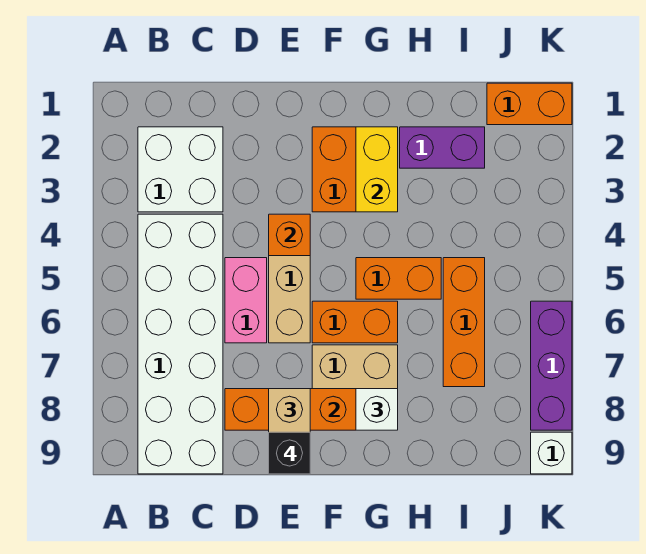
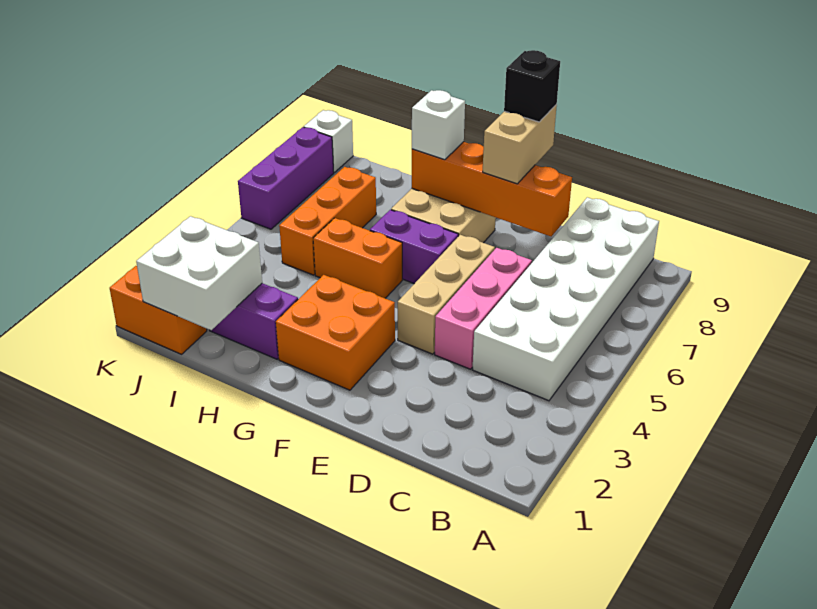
white 2x2 brick [138,127,223,212] -> white 2x2 brick moved to [136,216,262,330]
pink 1x2 brick [225,258,267,343] -> pink 1x3 brick [435,248,532,369]
orange 1x1 brick [269,214,310,256] -> none
orange 1x2 brick [312,301,398,343] -> purple 1x2 brick [370,210,458,284]
yellow 1x2 brick [356,127,398,212] -> none

